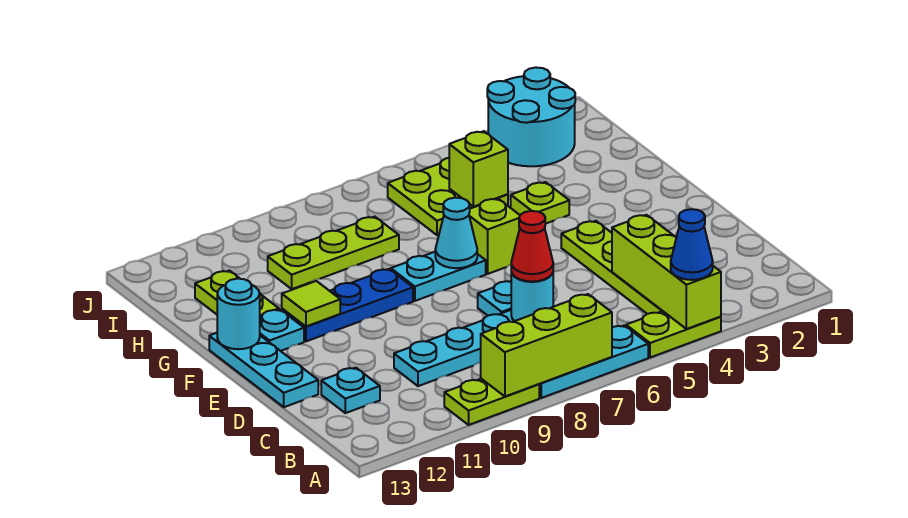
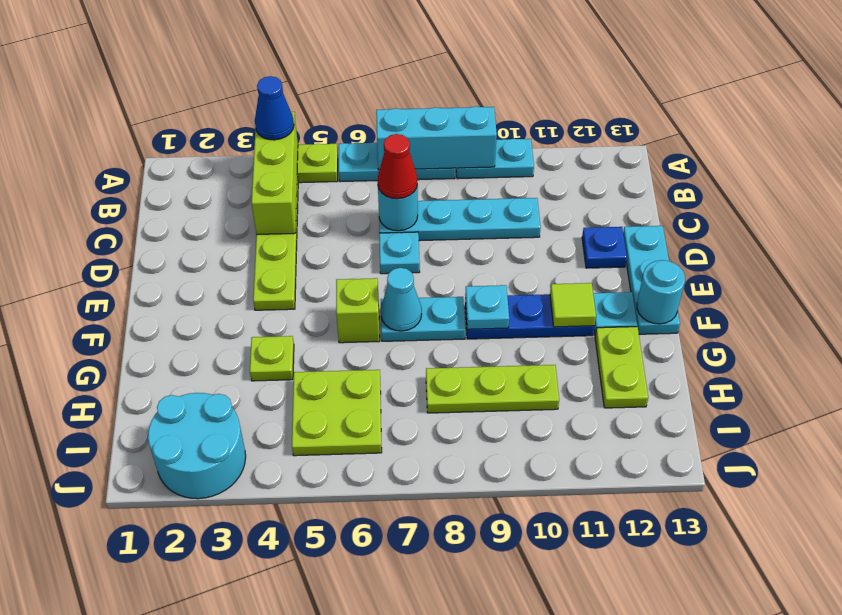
lime 1x3 brick [481,294,612,396] -> cyan 1x3 brick [376,106,497,170]
lime 1x2 plate [444,379,539,425] -> cyan 1x2 plate [456,139,534,179]
cyan 1x1 plate [321,368,380,413] -> cyan 1x1 plate moved to [465,285,509,329]
none -> blue 1x1 plate [582,227,627,268]
lime 1x1 brick [449,131,508,207] -> none

